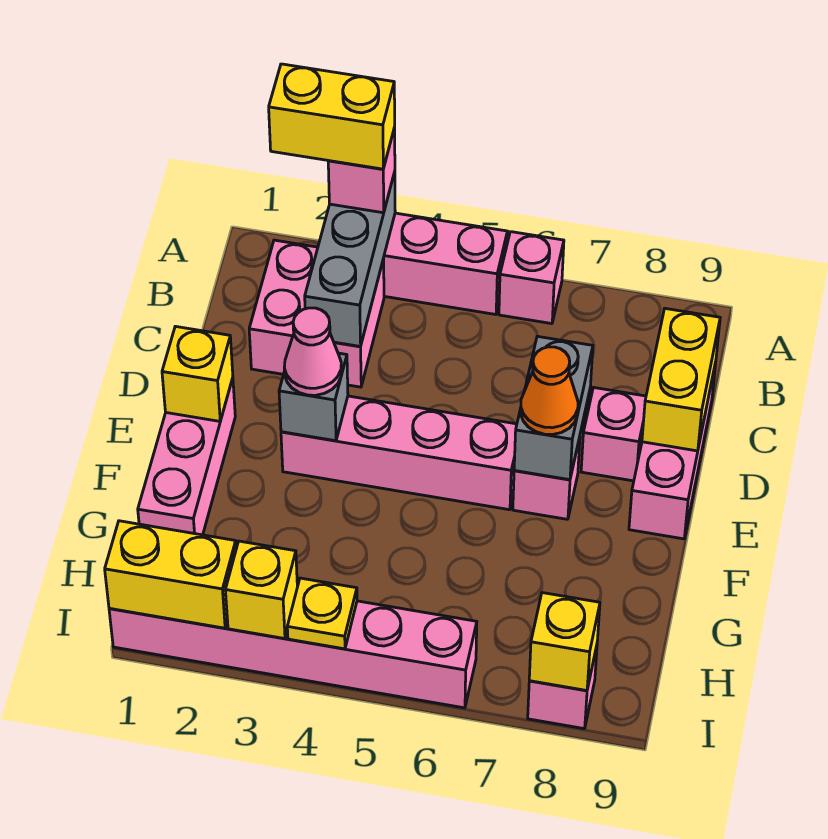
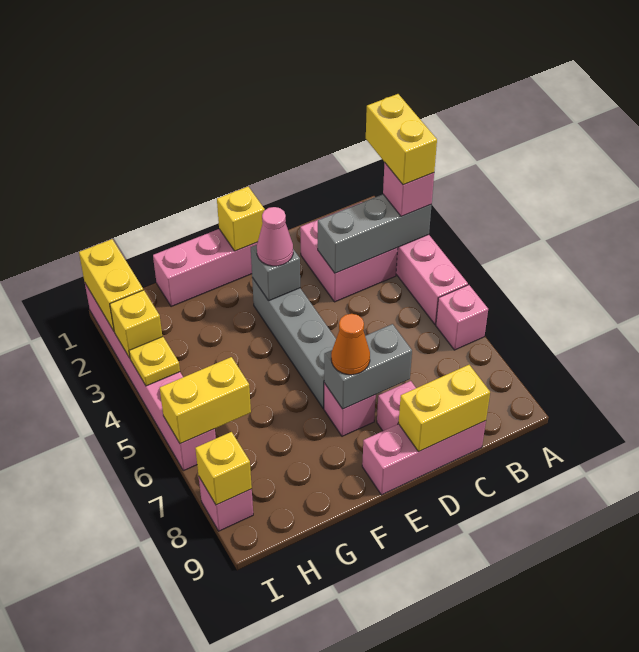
pink 1x4 brick [281,396,517,510] -> grey 1x4 brick [252,278,336,409]
none -> yellow 1x2 brick [159,357,251,444]

